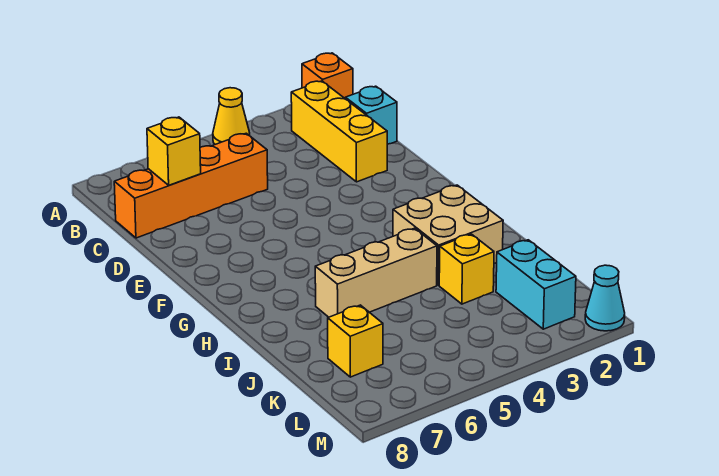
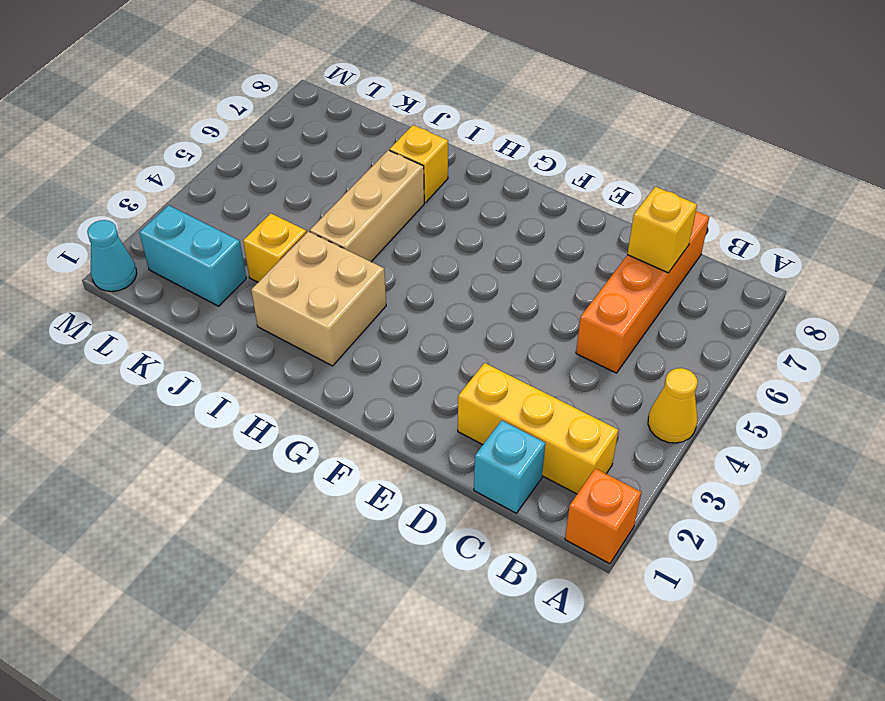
yellow 1x1 brick [328,305,383,377] -> yellow 1x1 brick moved to [389,125,448,203]

